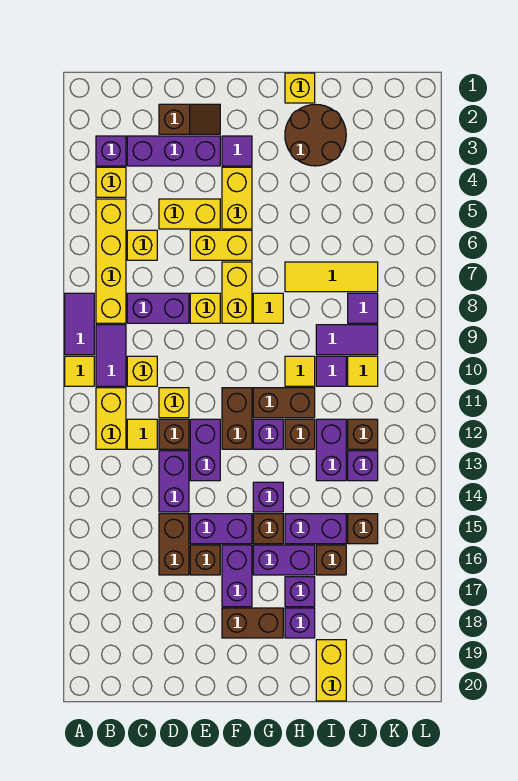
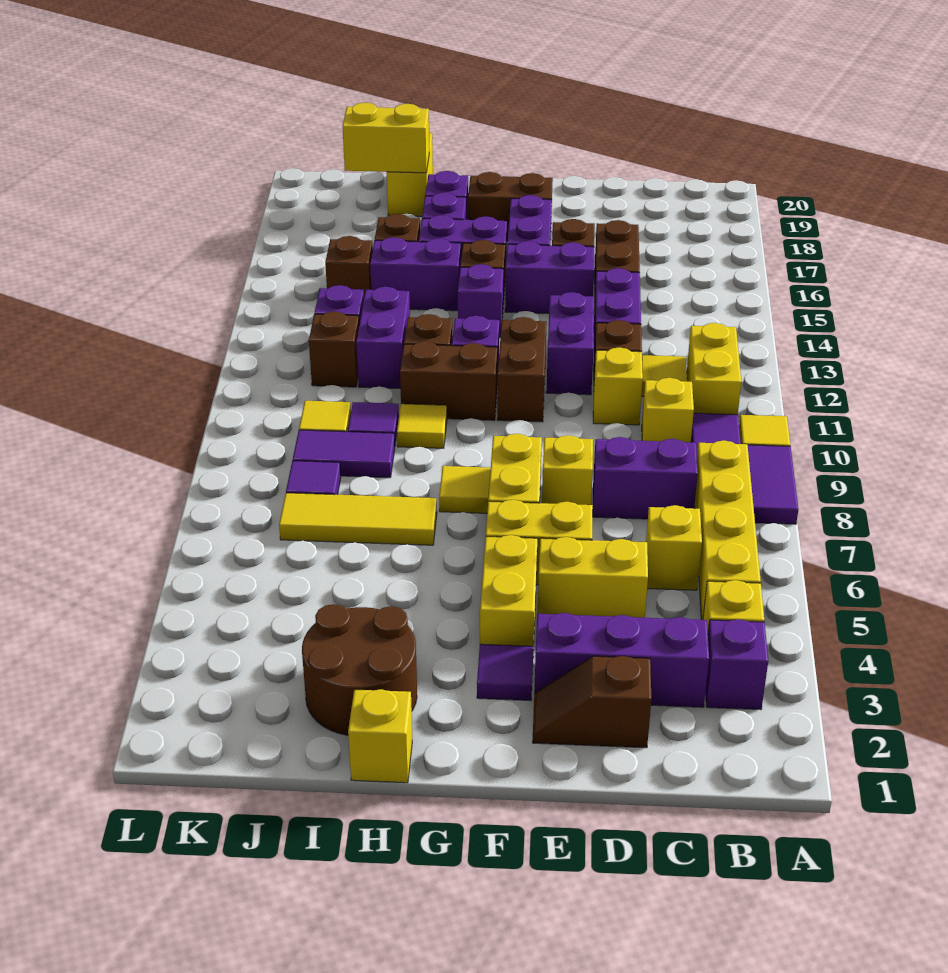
none -> yellow 1x2 brick [343,103,429,173]

